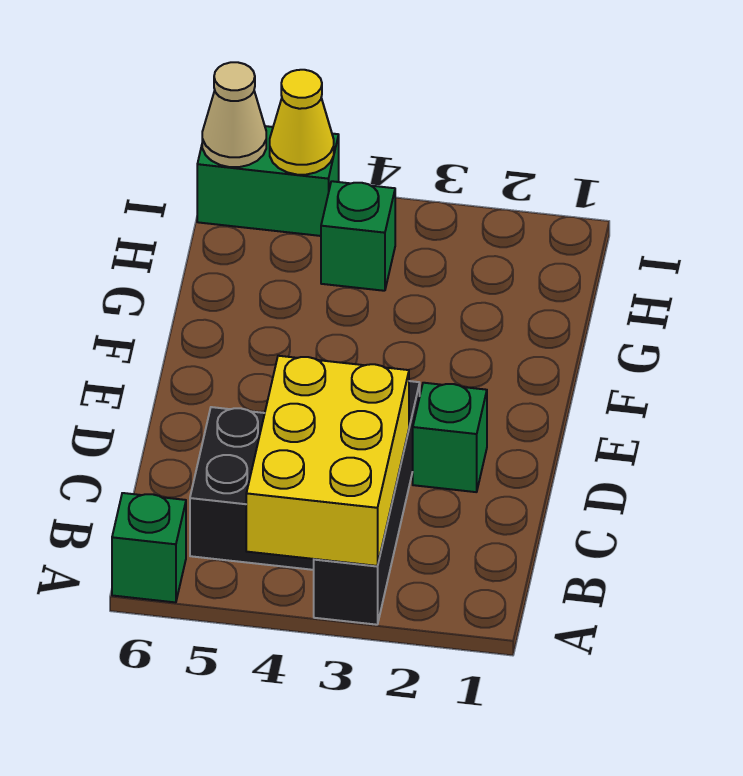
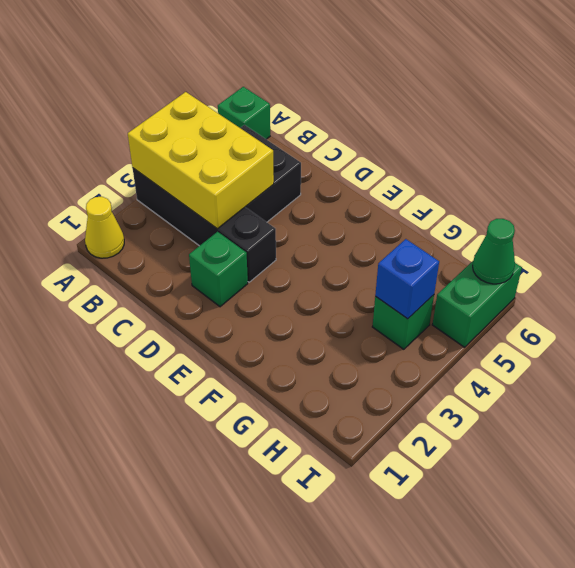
none -> blue 1x1 brick [375,239,439,319]
yellow 1x1 cone [270,70,334,175] -> yellow 1x1 cone moved to [85,197,124,258]
tan 1x1 cone [202,62,266,167] -> green 1x1 cone [473,219,515,284]

